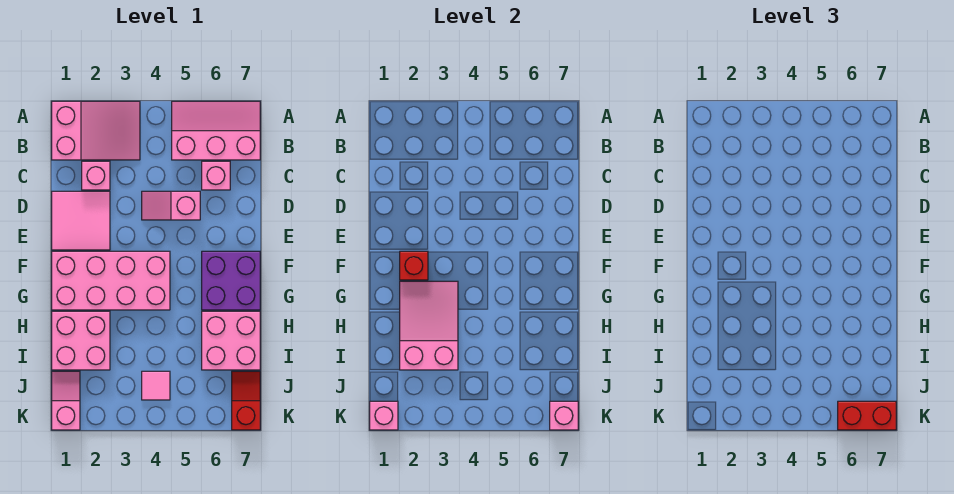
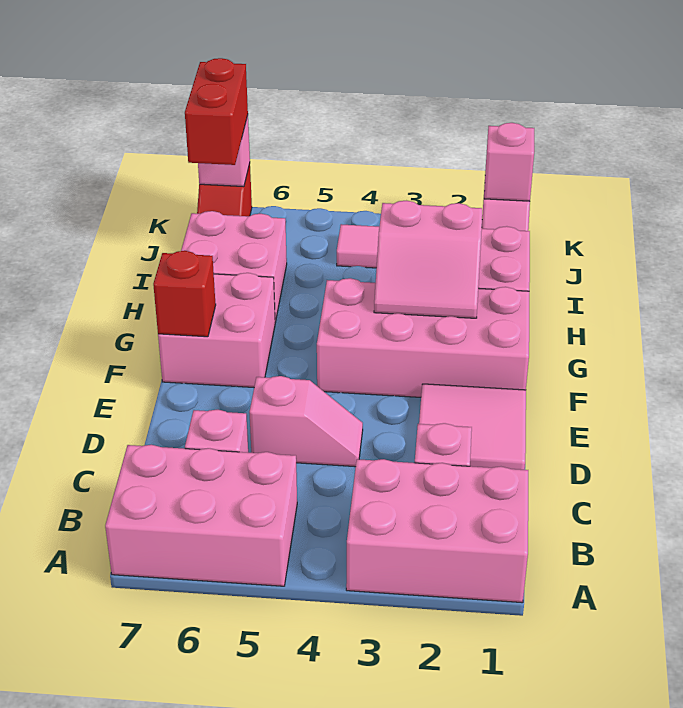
pink 2x3 slope [52,101,140,160] -> pink 2x3 brick [346,459,528,603]
pink 2x3 slope [172,101,260,160] -> pink 2x3 brick [105,445,297,586]
red 1x1 brick [400,251,428,280] -> red 1x1 brick moved to [153,251,216,337]
purple 2x2 brick [202,251,260,310] -> pink 2x2 brick [158,273,275,387]
pink 2x3 slope [400,281,458,370] -> pink 2x2 slope [374,201,482,318]
red 1x2 brick [838,401,896,430] -> red 1x2 brick turned to [185,58,248,165]

